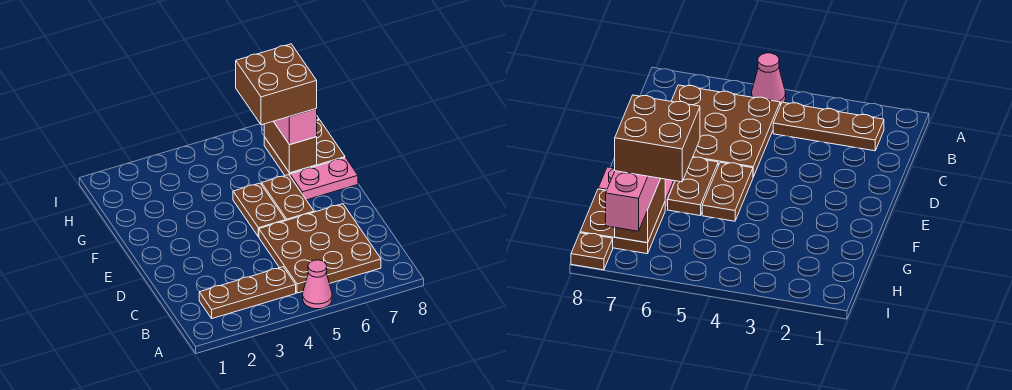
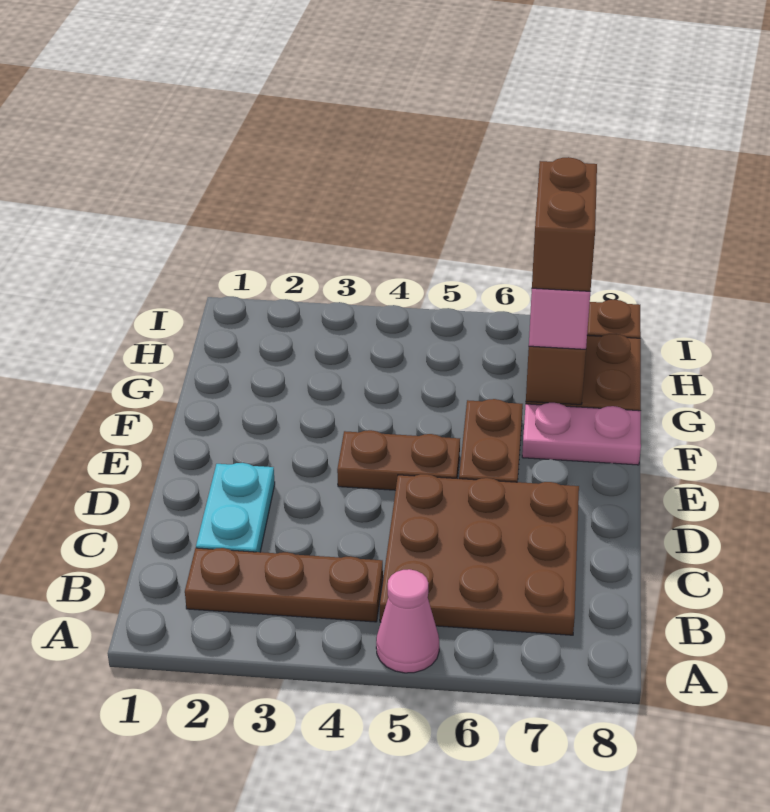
none -> cyan 1x2 plate [196,463,275,552]
brown 1x2 plate [233,183,285,237] -> brown 1x2 plate turned to [337,430,460,490]
brown 2x2 brick [236,44,317,125] -> brown 1x2 brick [532,157,597,291]

